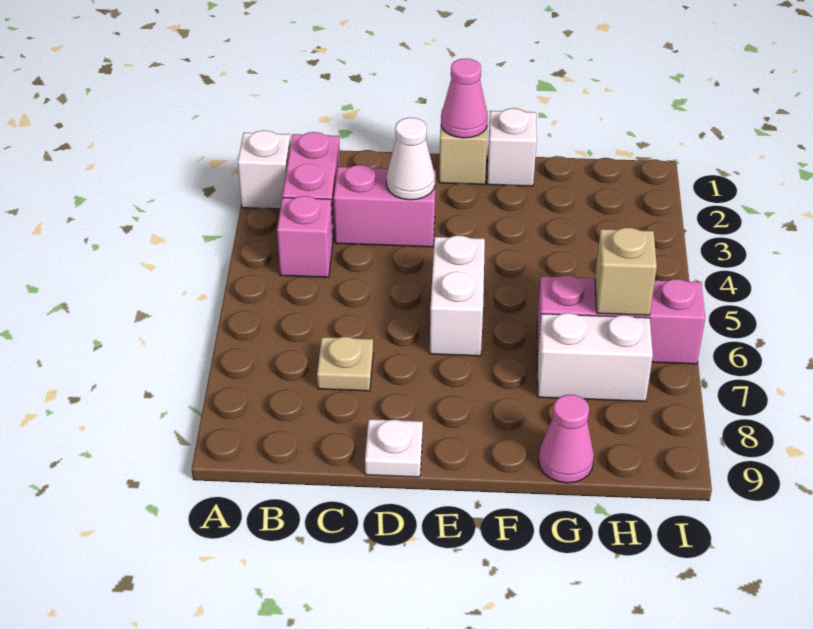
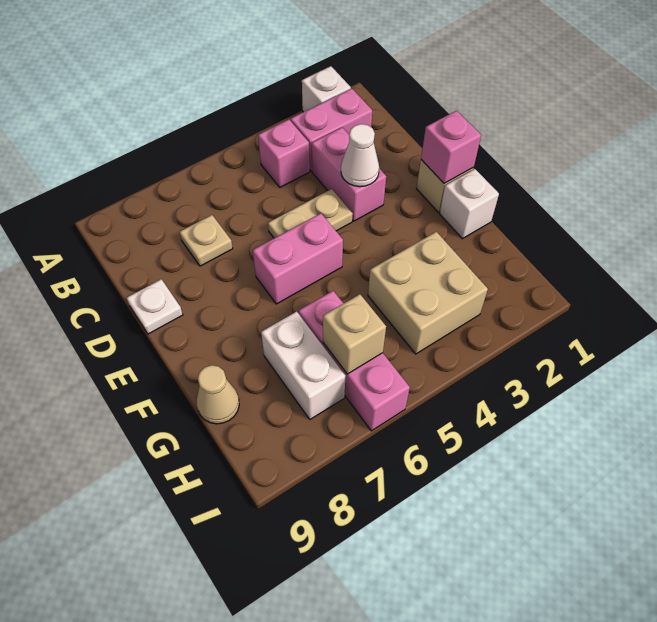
none -> tan 1x2 plate [268,189,353,238]
pink 1x1 cone [441,59,488,138] -> pink 1x1 brick [421,111,481,183]
white 1x2 brick [430,235,485,356] -> pink 1x2 brick [253,213,343,304]
none -> tan 2x2 brick [368,232,488,354]
pink 1x1 cone [538,395,594,483] -> tan 1x1 cone [197,365,239,424]

